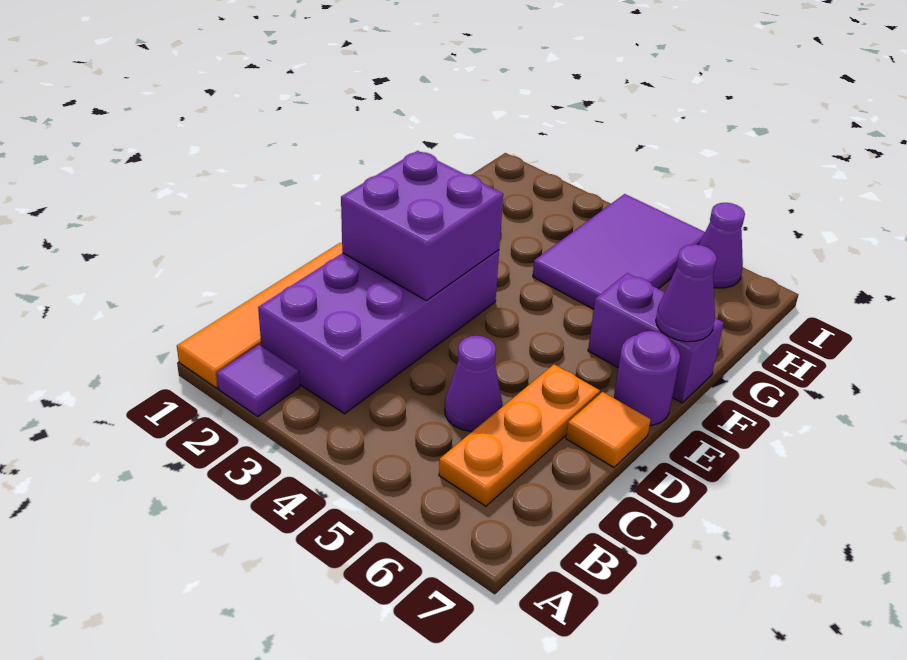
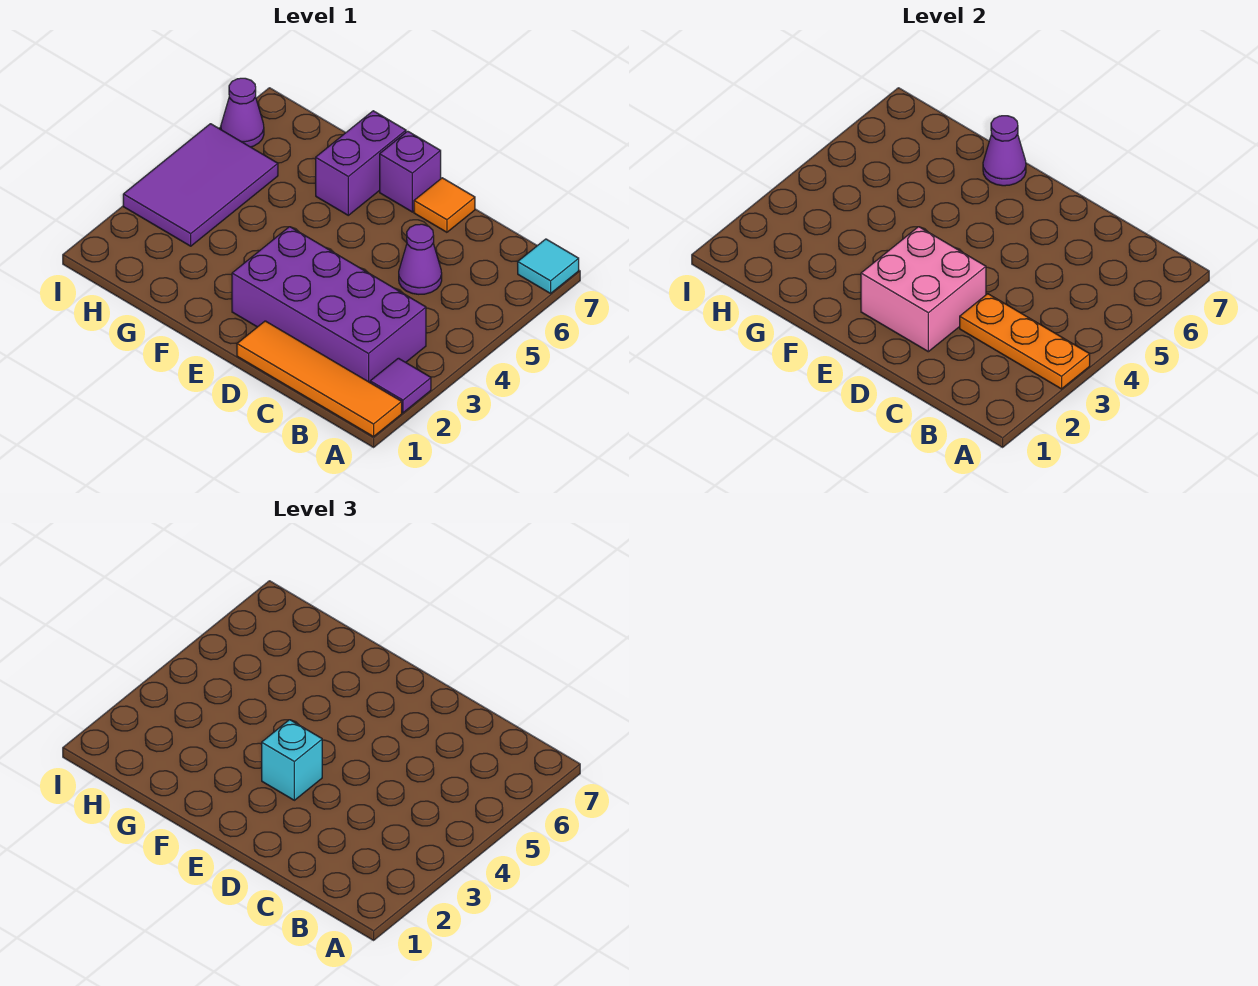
none -> cyan 1x1 tile [518,239,579,293]
orange 1x3 plate [439,364,600,506] -> orange 1x3 plate moved to [960,294,1090,389]
purple 2x2 brick [341,151,503,301] -> pink 2x2 brick [861,227,986,352]
none -> cyan 1x1 brick [262,720,322,800]
purple 1x1 round brick [614,331,680,426] -> purple 1x1 brick [380,131,441,212]
purple 2x3 tile [533,194,705,309] -> purple 2x3 tile turned to [123,124,278,246]

